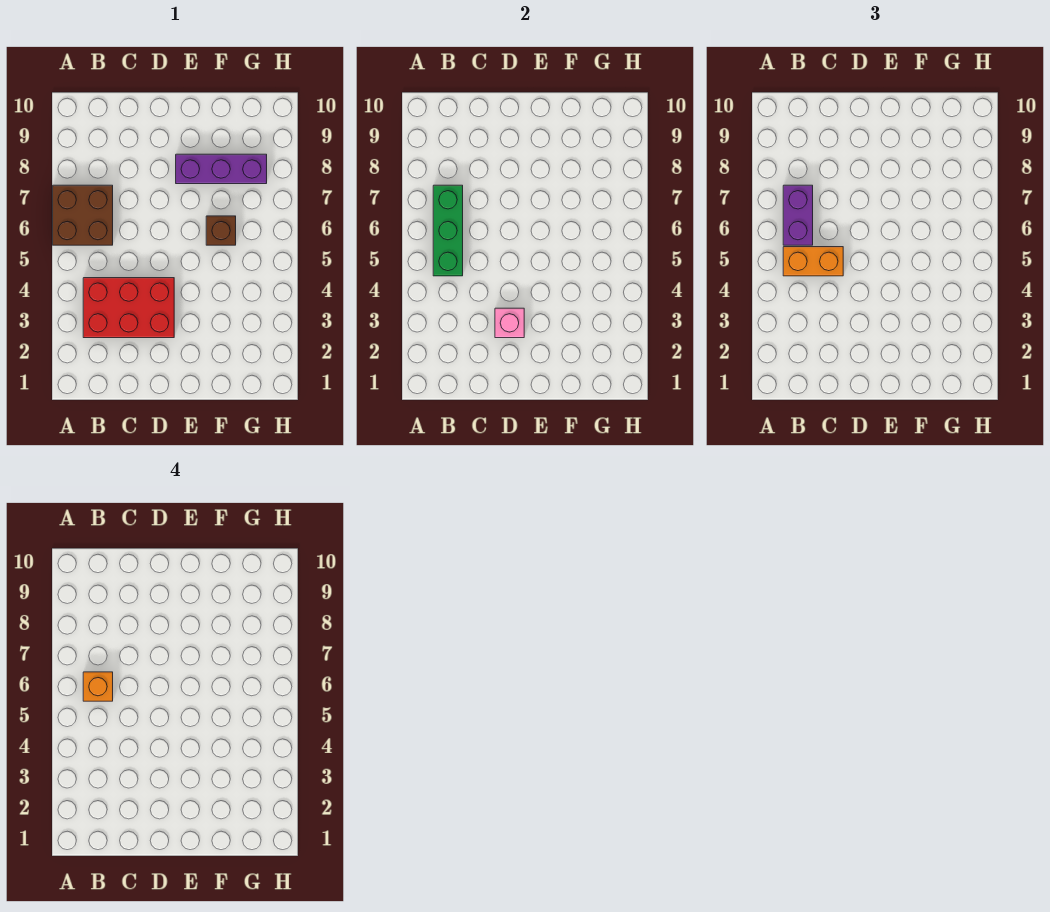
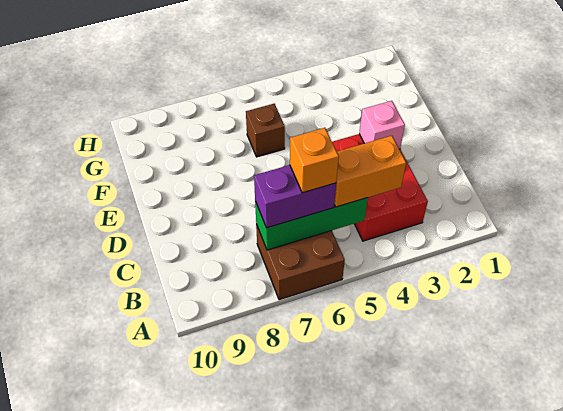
orange 1x2 brick [783,247,843,276] -> orange 1x2 brick turned to [334,136,406,207]
purple 1x3 brick [176,154,267,184] -> none

